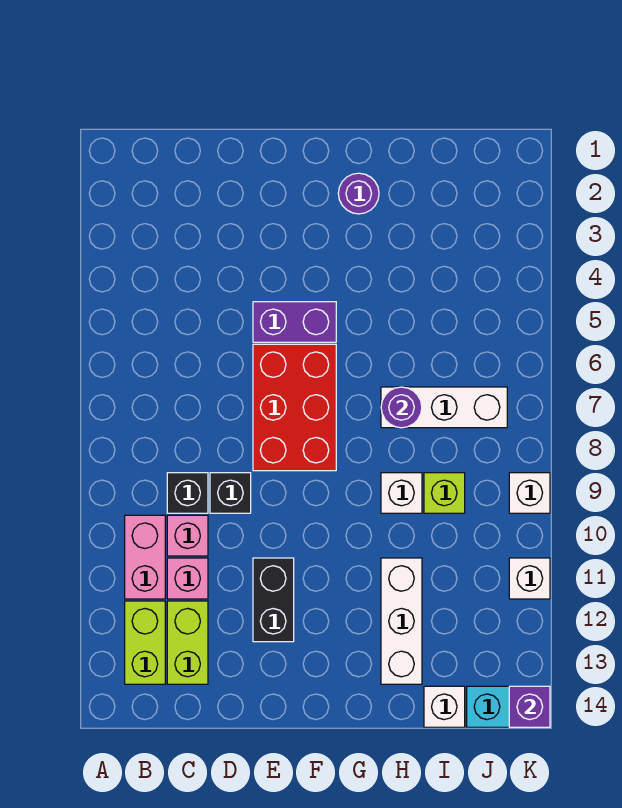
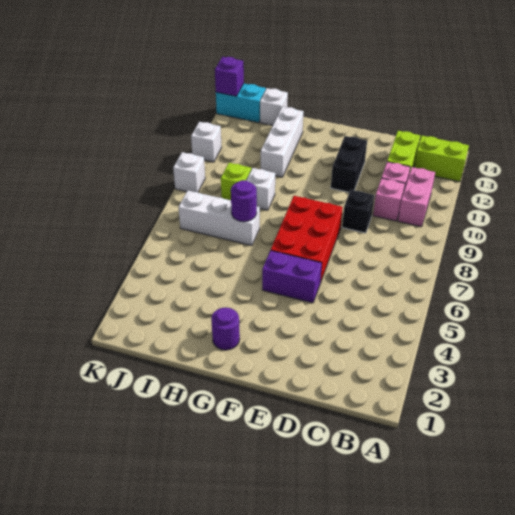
lime 1x2 brick [125,601,165,684] -> lime 1x2 brick turned to [414,136,469,182]
black 1x1 brick [167,473,208,513] -> none

